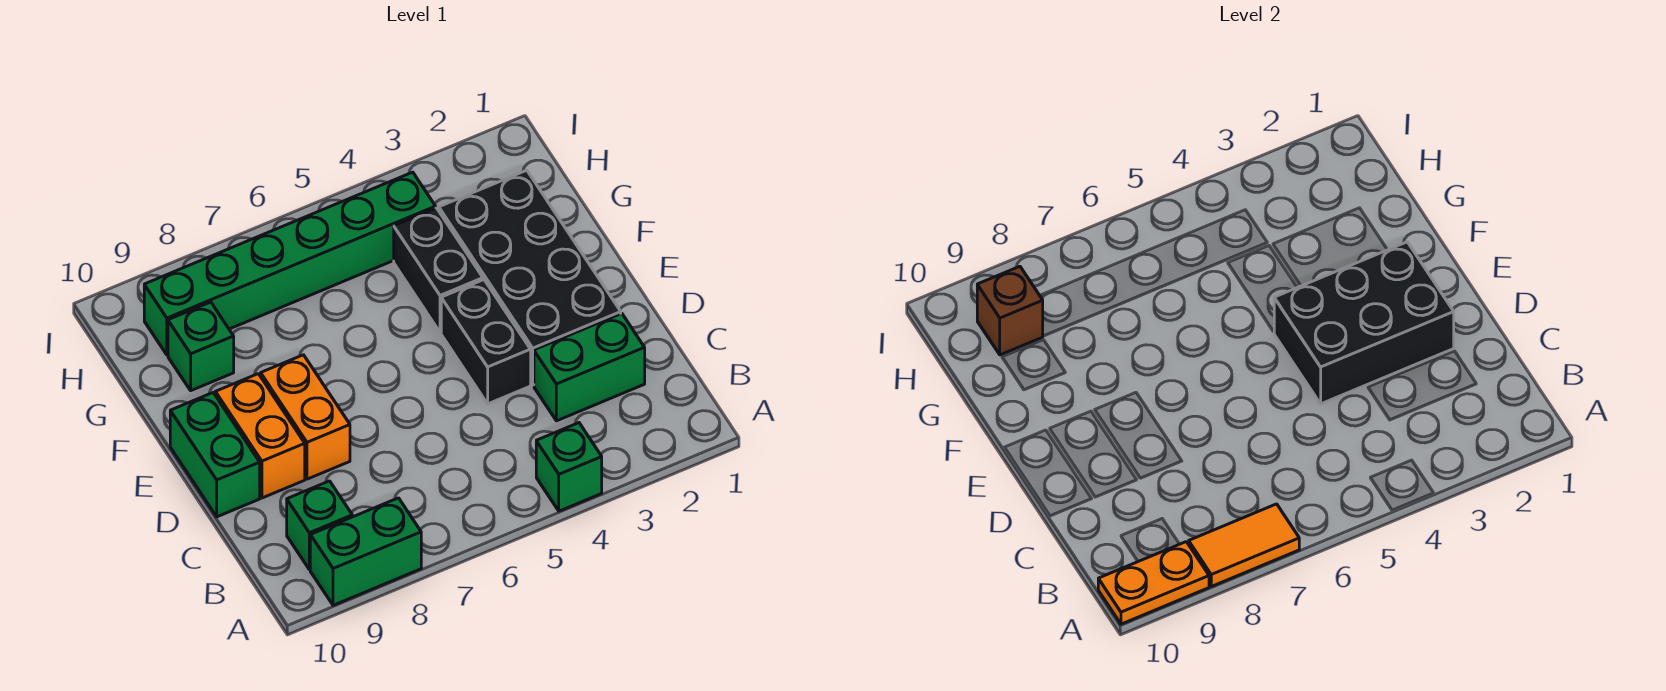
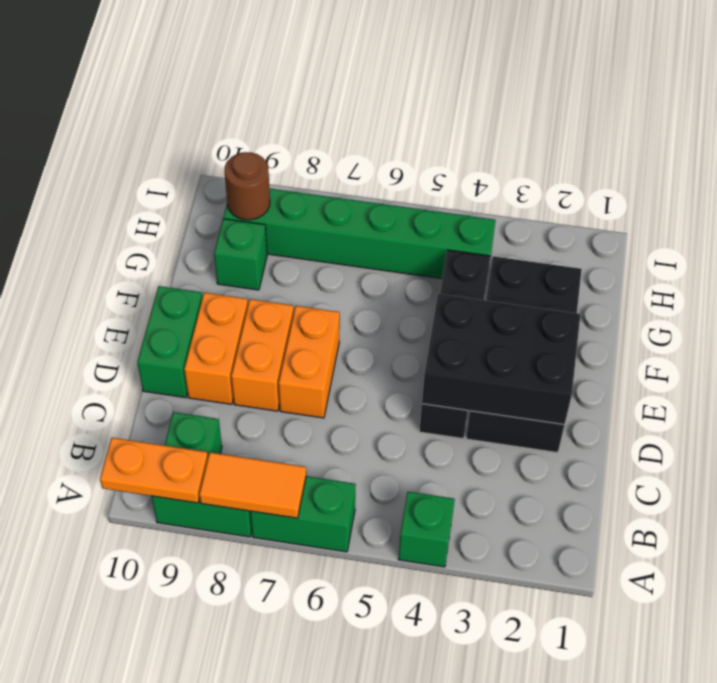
green 1x2 brick [534,313,645,421] -> green 1x2 brick moved to [250,476,356,552]
none -> orange 1x2 brick [279,306,340,418]
brown 1x1 brick [977,266,1043,355] -> brown 1x1 round brick [224,152,270,220]

